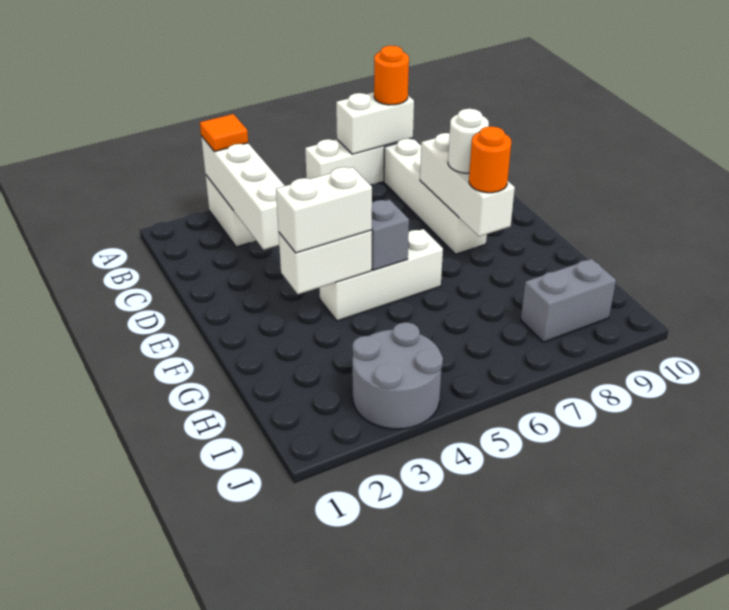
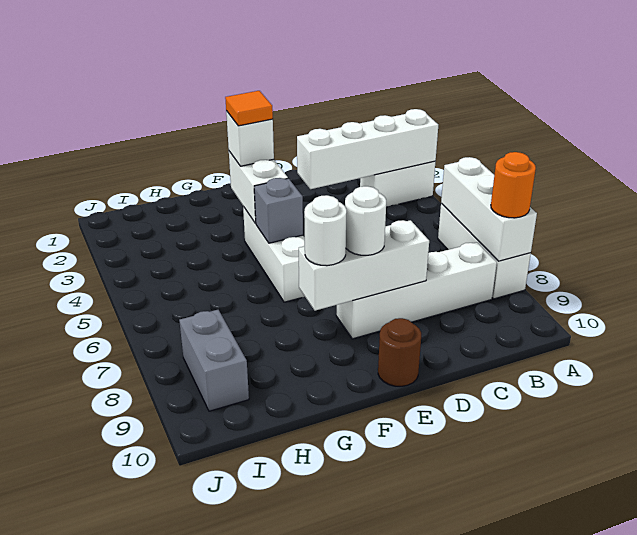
orange 1x1 tile [200,114,248,152] -> orange 1x1 tile moved to [225,91,273,126]
white 1x2 brick [336,92,414,154] -> white 1x3 brick [441,157,537,261]
none -> brown 1x1 round brick [378,318,421,386]
white 1x2 brick [276,167,372,253] -> white 1x1 brick [226,111,274,166]
orange 1x1 round brick [469,126,511,193] -> white 1x1 round brick [304,195,347,266]
grey 2x2 round brick [352,322,443,429] -> none

